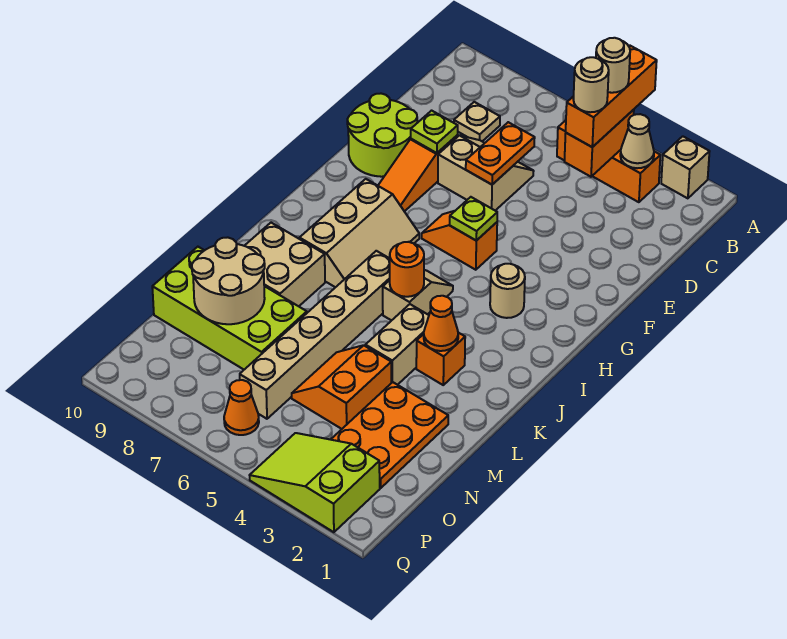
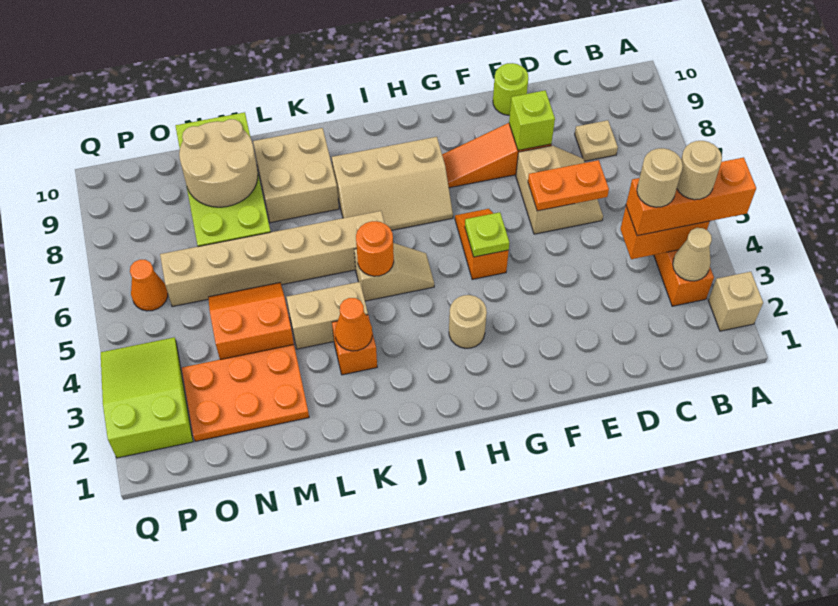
lime 1x1 plate [411,111,458,153] -> lime 1x1 brick [509,91,555,150]
lime 2x2 round brick [347,94,417,177] -> lime 1x1 round brick [493,63,528,115]

